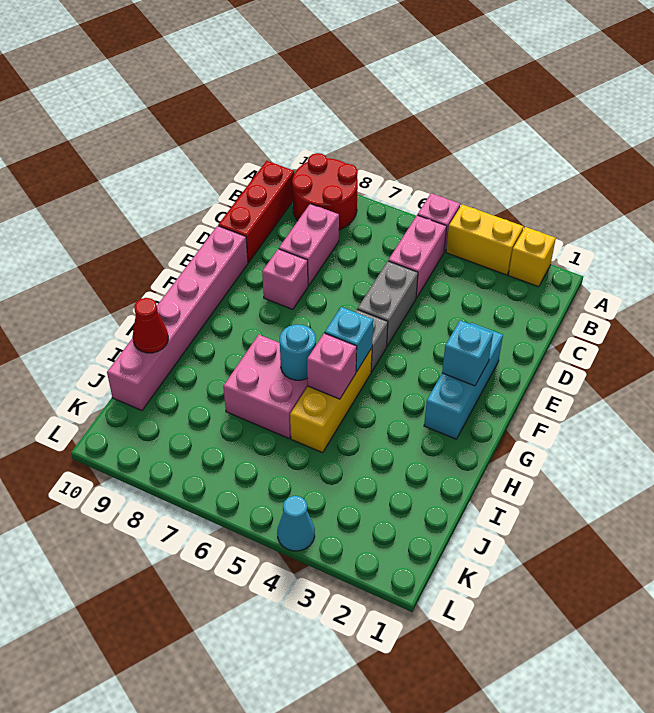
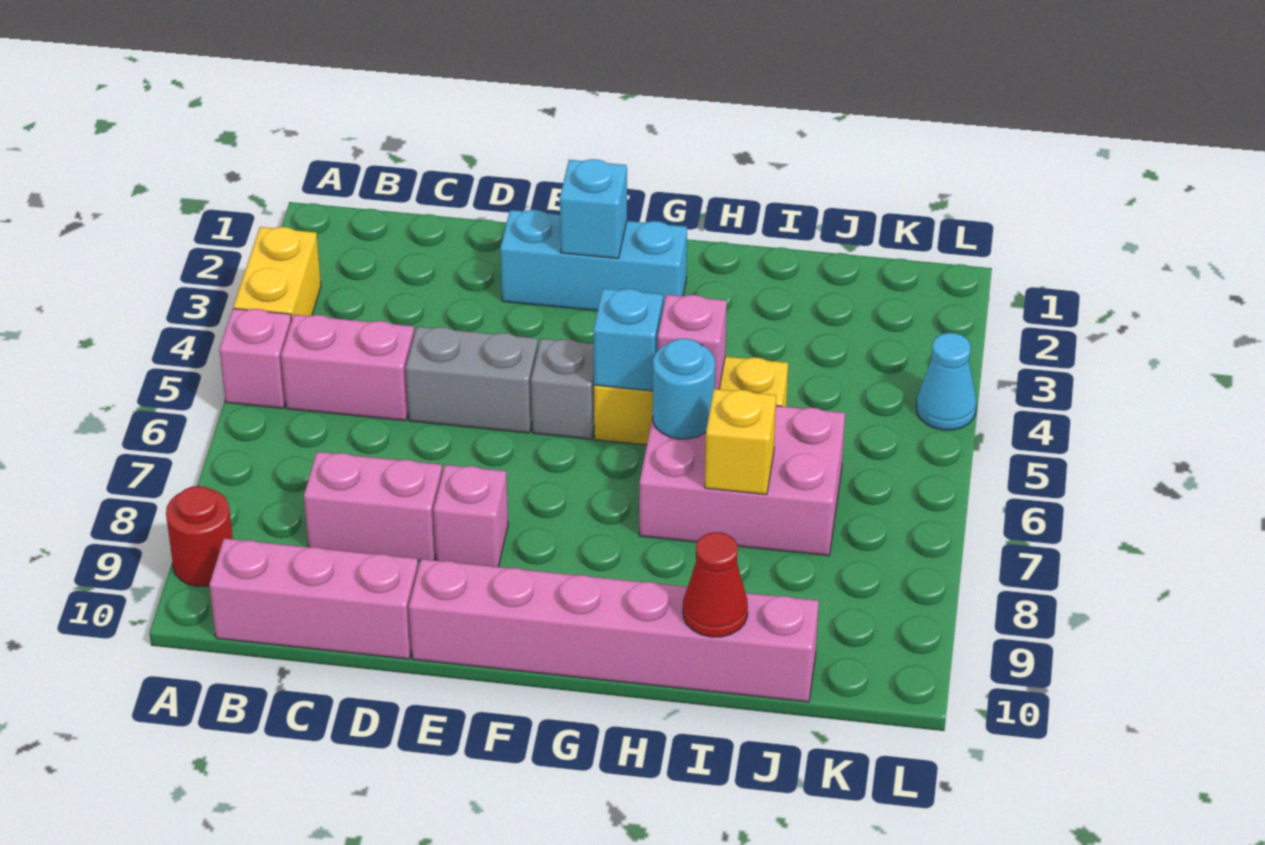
yellow 1x1 brick [509,227,556,287] -> yellow 1x1 brick moved to [705,389,776,495]
red 2x2 round brick [292,153,358,230] -> red 1x1 round brick [166,486,233,587]
red 1x3 brick [218,161,294,263] -> pink 1x3 brick [209,538,418,659]
pink 2x2 brick [223,335,308,438] -> pink 2x3 brick [639,406,845,556]

